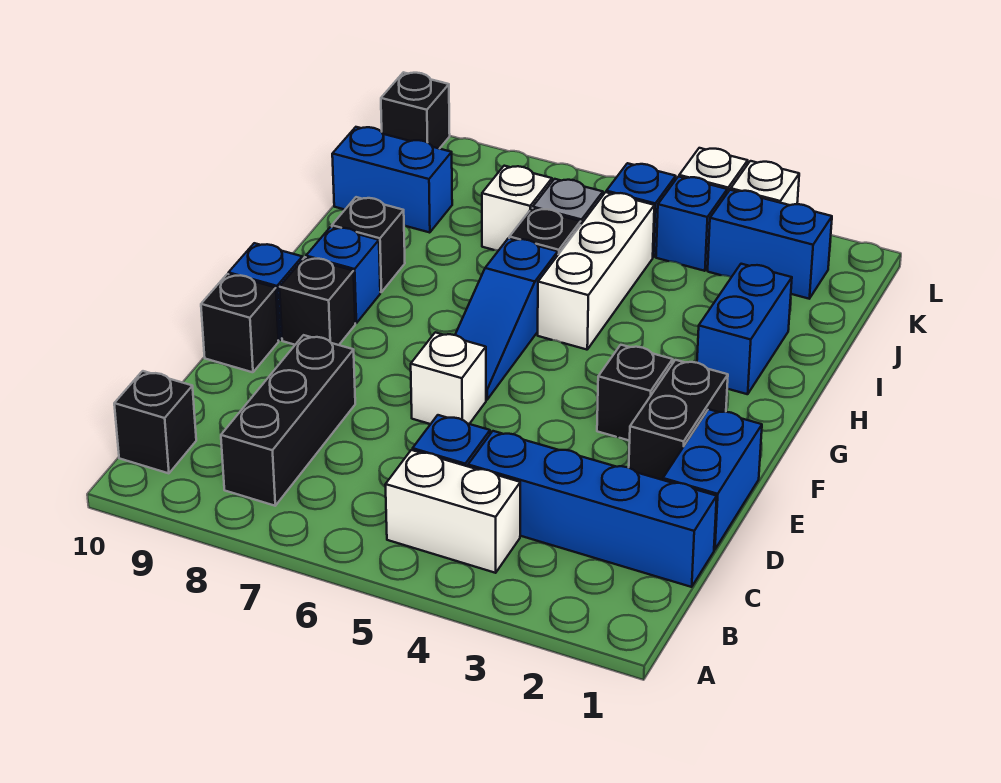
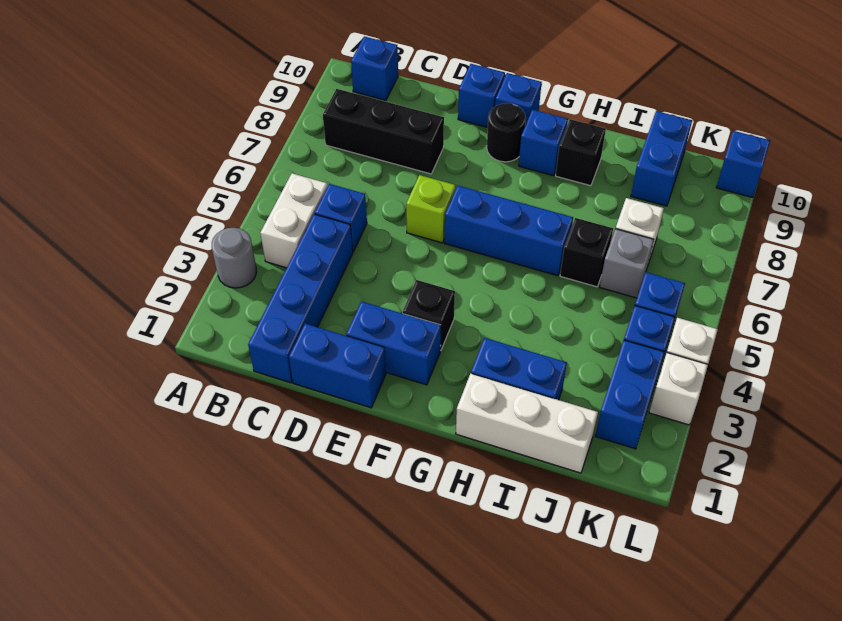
none -> grey 1x1 round brick [212,228,257,288]
black 1x1 brick [114,371,196,473] -> blue 1x1 brick [351,36,398,100]
black 1x2 brick [629,360,728,480] -> blue 1x2 brick [346,302,441,385]
white 1x1 brick [411,332,486,424] -> lime 1x1 brick [406,175,456,243]
black 1x1 brick [201,274,279,372] -> blue 1x1 brick [458,64,505,127]
blue 1x3 slope [455,238,558,400] -> blue 1x3 brick [444,186,573,276]
black 1x1 brick [280,257,355,345] -> black 1x1 round brick [487,103,526,162]
white 1x3 brick [538,192,654,350] -> white 1x3 brick moved to [456,374,598,473]
black 1x1 brick [381,72,450,149] -> blue 1x1 brick [716,131,770,198]

